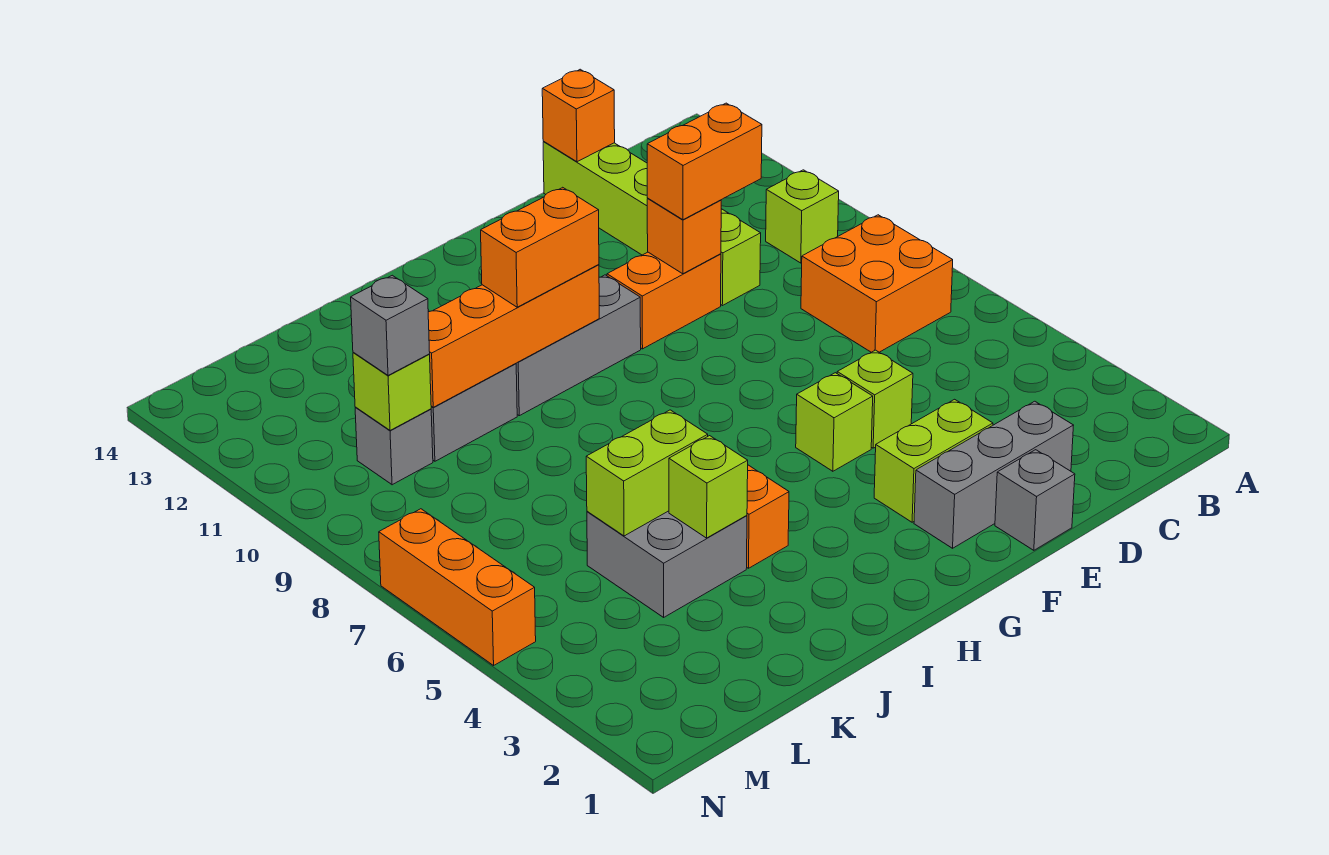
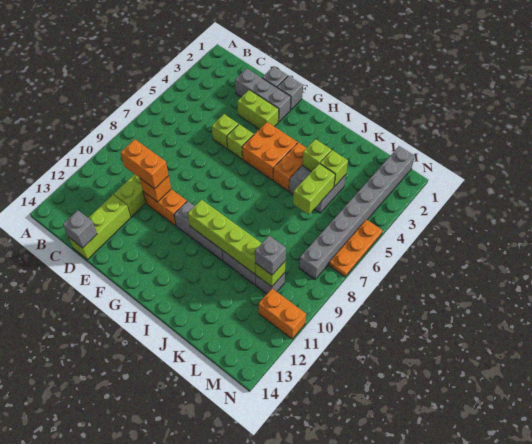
orange 2x2 brick [801,215,953,352] -> orange 2x2 brick moved to [242,122,297,180]
lime 1x1 brick [766,170,839,263] -> lime 1x1 brick moved to [320,150,348,187]
orange 1x1 brick [542,69,615,162] -> grey 1x1 brick [63,210,97,248]
none -> grey 1x1 brick [277,76,303,110]
orange 1x4 brick [428,265,599,407] -> lime 1x4 brick [188,200,261,274]
orange 1x2 brick [481,187,599,307] -> orange 1x2 brick moved to [259,289,306,339]
lime 1x2 brick [586,410,708,536] -> lime 1x2 brick turned to [293,164,335,215]
none -> grey 1x8 brick [299,146,415,279]
orange 1x3 brick [379,509,536,665] -> orange 1x3 plate [329,220,382,277]

